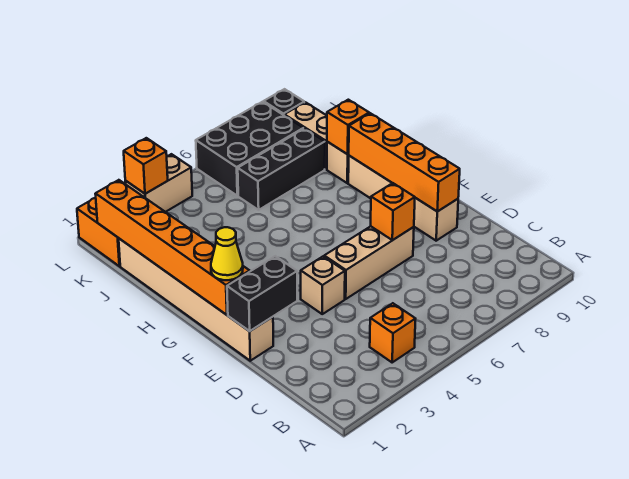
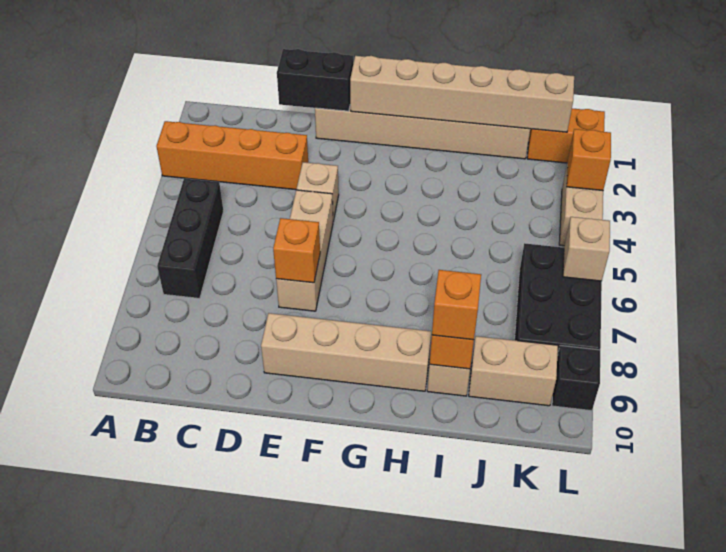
orange 1x1 brick [370,303,415,362] -> orange 1x1 brick moved to [432,270,481,340]
black 1x2 brick [227,256,297,331] -> black 1x2 brick turned to [277,49,353,111]
orange 1x4 brick [349,113,460,212] -> orange 1x4 brick moved to [157,121,308,190]
orange 1x6 brick [96,180,250,315] -> tan 1x6 brick [350,56,574,132]
yellow 1x1 cone [211,227,243,280] -> none
black 1x3 brick [238,129,325,210] -> black 1x3 brick moved to [157,179,224,298]
none -> tan 1x1 brick [563,217,610,281]

